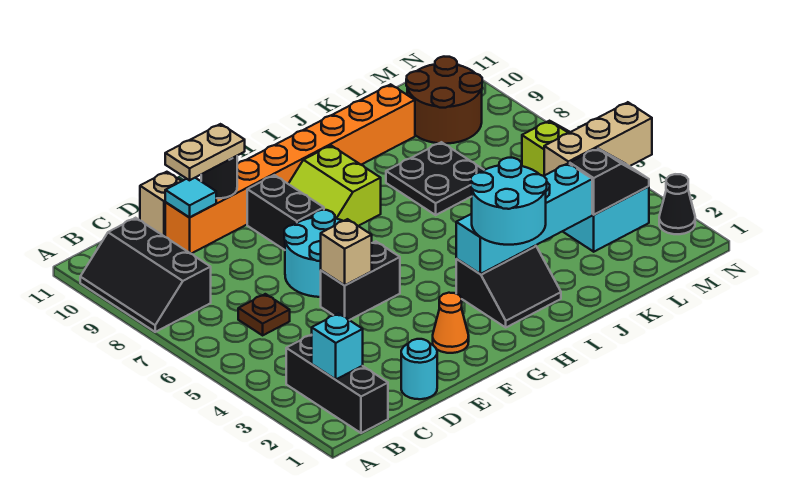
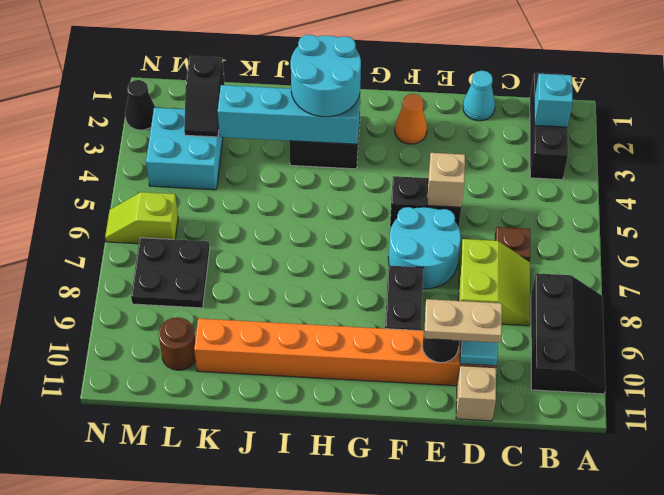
cyan 1x1 round brick [401,339,437,399] -> cyan 1x1 cone [463,71,495,121]
lime 2x2 slope [289,146,381,226] -> lime 2x2 slope moved to [459,239,530,326]
black 2x2 plate [386,142,484,215] -> black 2x2 plate moved to [131,238,210,308]
black 1x2 slope [570,148,649,215] -> black 1x2 slope turned to [184,56,224,137]
tan 1x3 brick [544,102,652,175] -> none
brown 2x2 round brick [406,57,482,144] -> brown 1x1 round brick [159,317,196,370]

